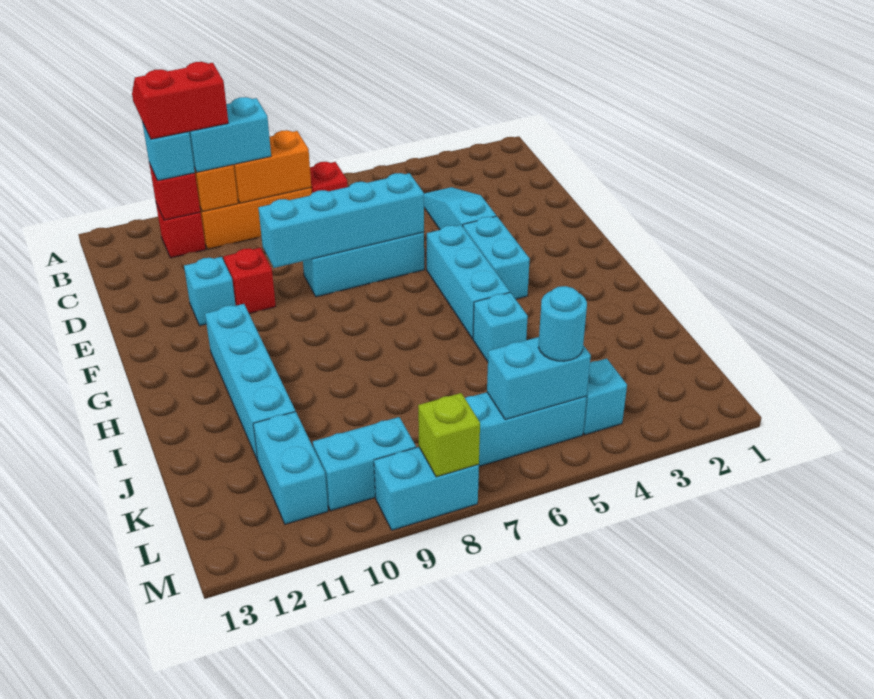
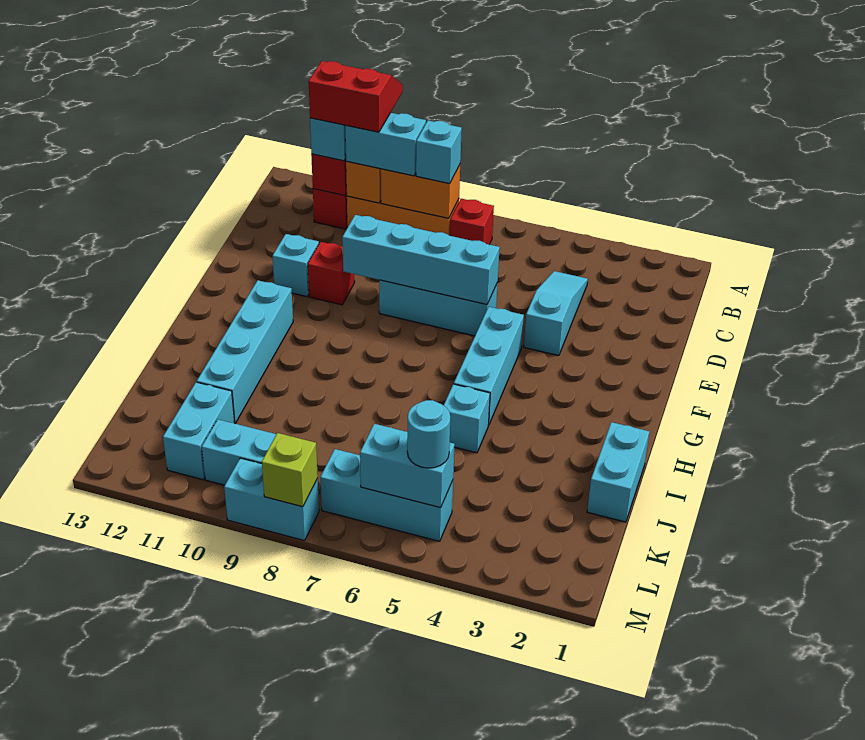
cyan 1x2 brick [463,216,530,299] -> cyan 1x2 brick moved to [587,422,649,522]
cyan 1x1 brick [583,359,627,435] -> cyan 1x1 brick moved to [416,121,462,184]

